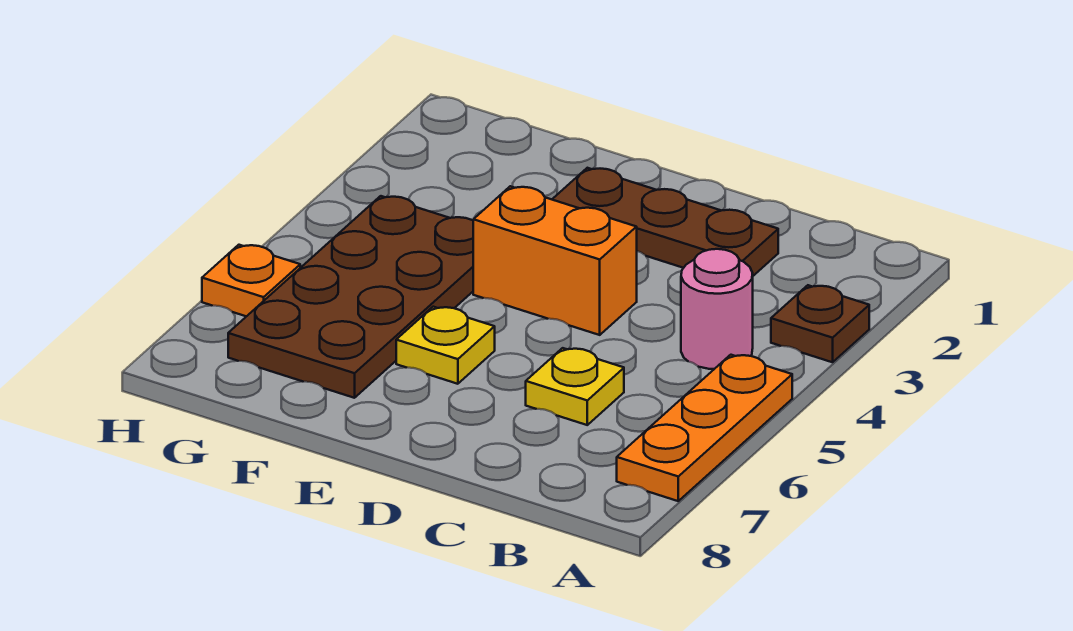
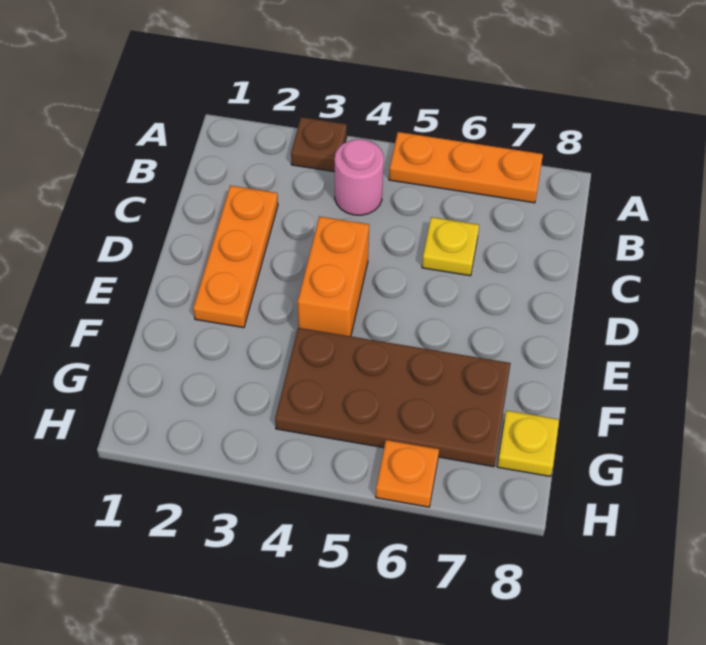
brown 1x3 plate [552,168,778,276] -> orange 1x3 plate [193,186,278,328]
yellow 1x1 plate [396,307,495,384] -> yellow 1x1 plate moved to [497,410,559,476]

